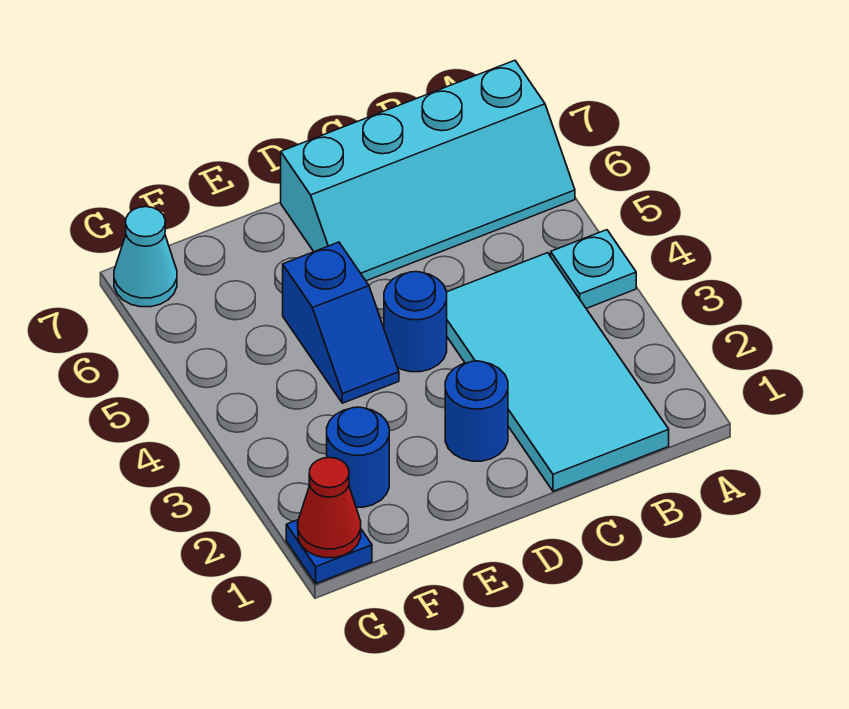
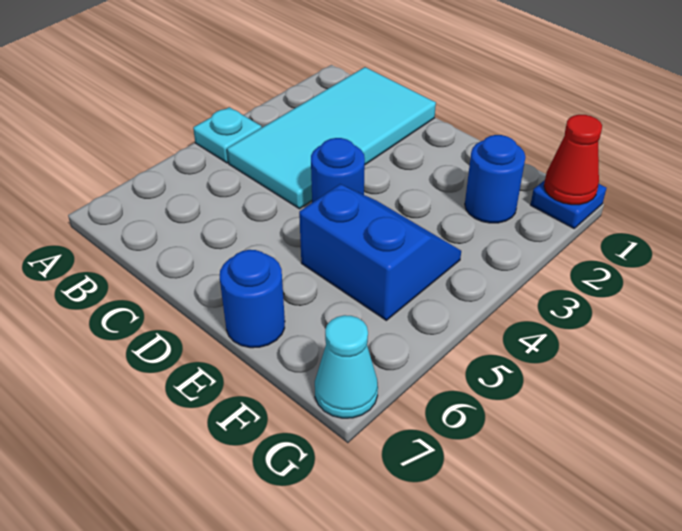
cyan 2x4 slope [281,60,575,281] -> none
blue 1x1 round brick [445,361,508,461] -> blue 1x1 round brick moved to [220,250,285,348]
blue 1x2 slope [283,242,399,403] -> blue 2x2 slope [299,184,461,320]

